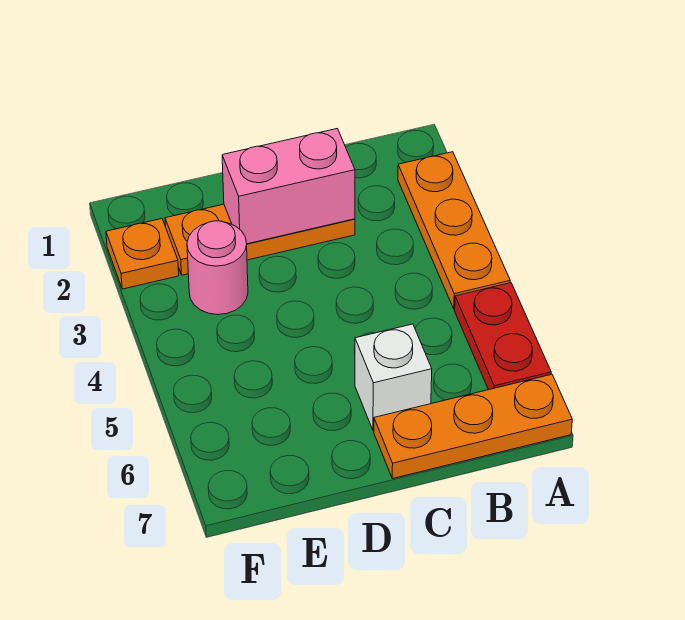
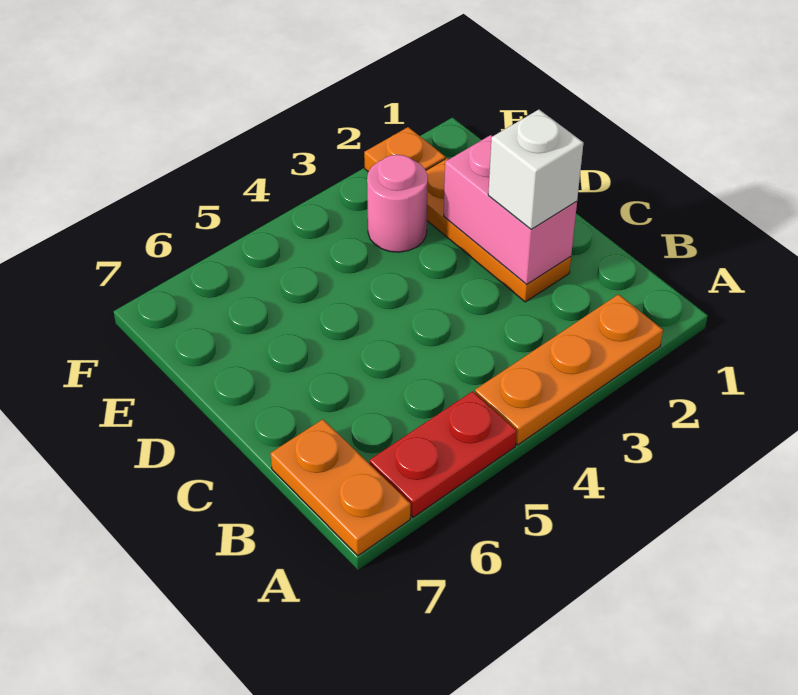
orange 1x3 plate [374,374,572,479] -> orange 1x2 plate [270,419,410,556]
white 1x1 brick [355,324,432,431] -> white 1x1 brick moved to [488,110,583,229]

